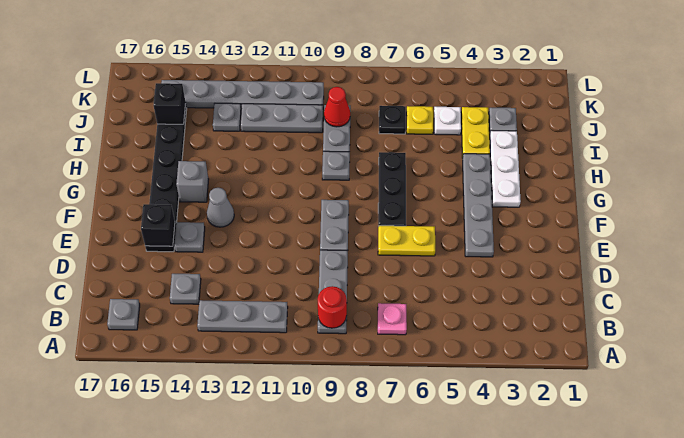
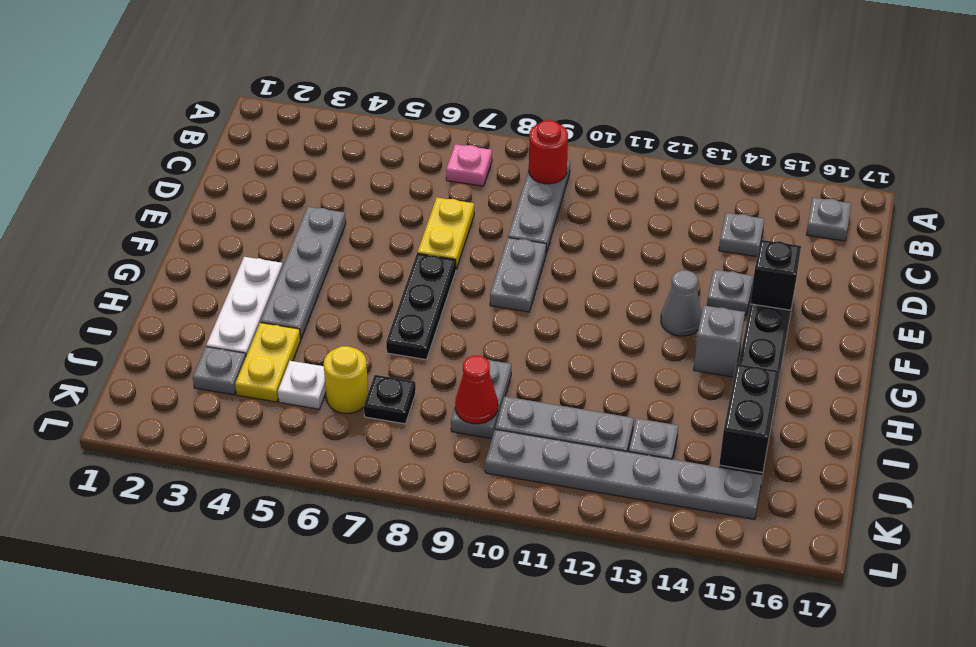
grey 1x3 plate [197,300,288,333] -> none
yellow 1x2 plate [378,226,435,256] -> yellow 1x2 plate turned to [417,198,474,269]
grey 1x1 plate [322,151,350,180] -> none
yellow 1x1 plate [406,106,433,134] -> yellow 1x1 round brick [324,346,368,413]
black 1x1 brick [154,83,186,124] -> black 1x2 brick [719,364,779,473]

